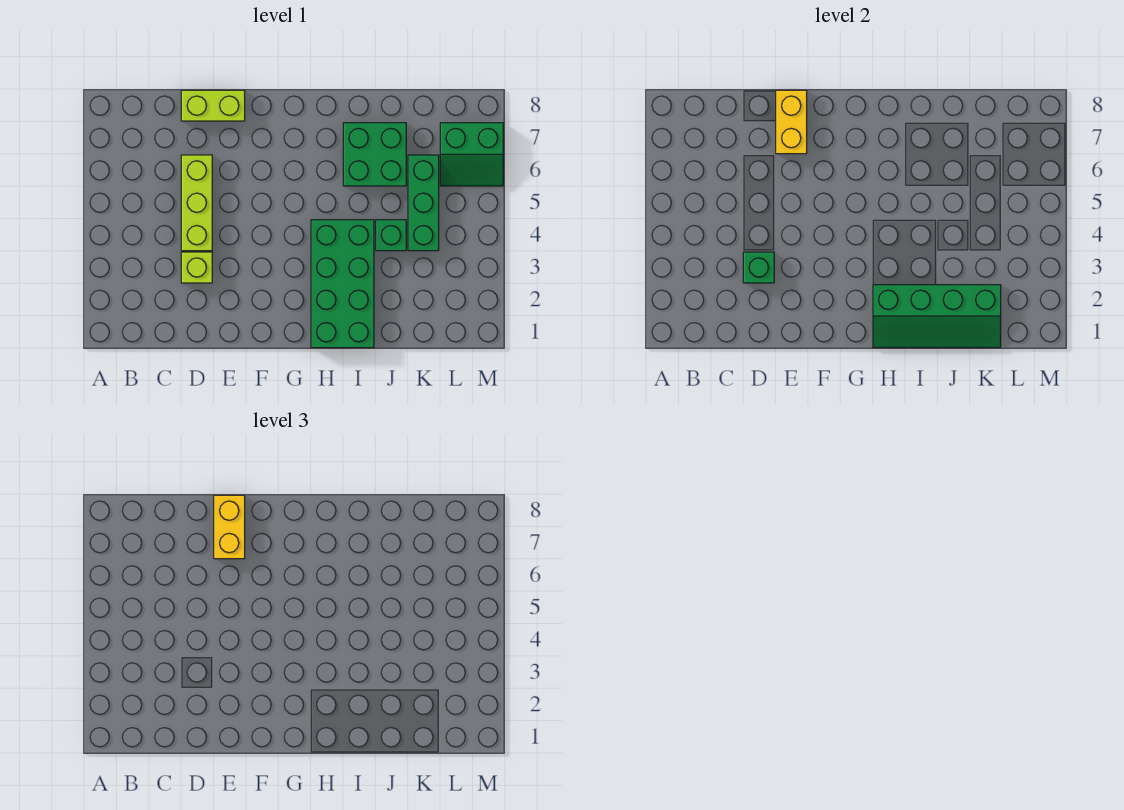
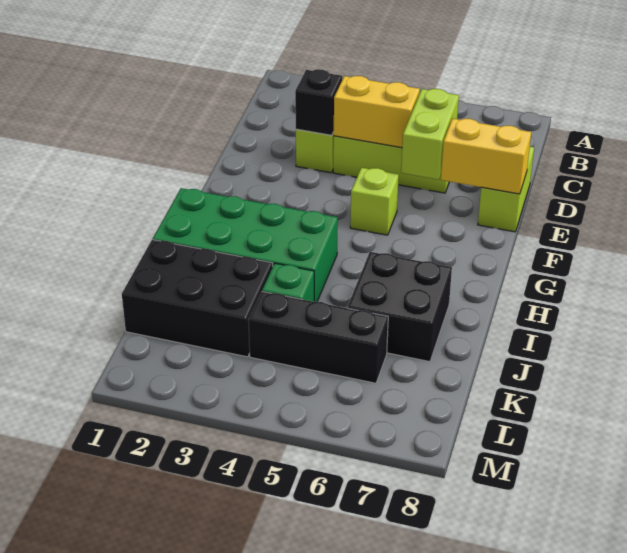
green 1x1 brick [743,252,774,283] -> black 1x1 brick [295,69,342,135]
none -> lime 1x2 brick [401,89,459,180]
yellow 1x2 brick [214,495,245,559] -> yellow 1x2 brick moved to [334,76,420,148]
none -> lime 1x1 brick [350,168,399,235]
green 2x4 slope [873,285,1001,348] -> none
green 2x2 brick [343,123,406,186] -> black 2x2 brick [347,252,452,362]
none -> black 2x3 brick [122,240,273,357]
green 1x3 brick [408,155,439,251] -> black 1x3 brick [248,292,388,383]
green 2x2 slope [440,123,503,186] -> none

